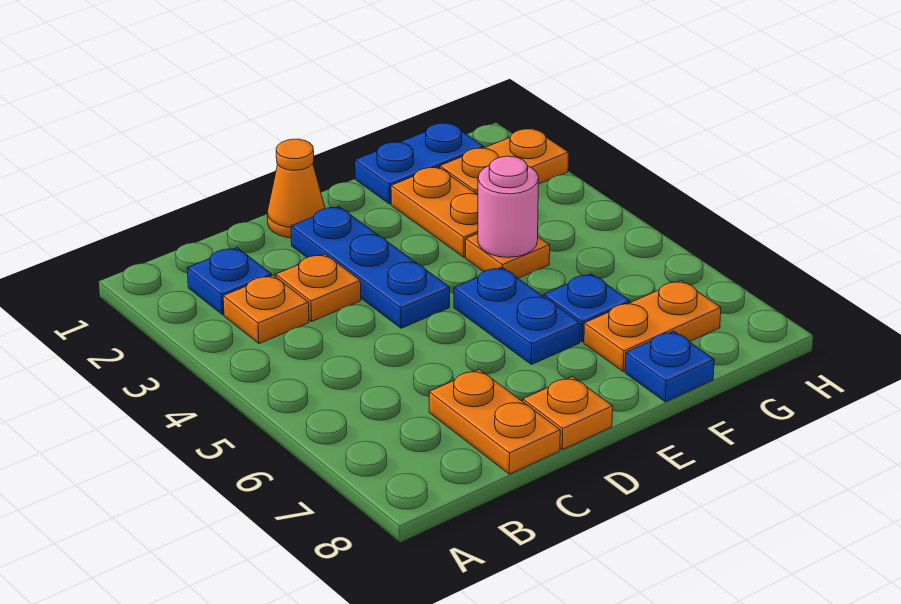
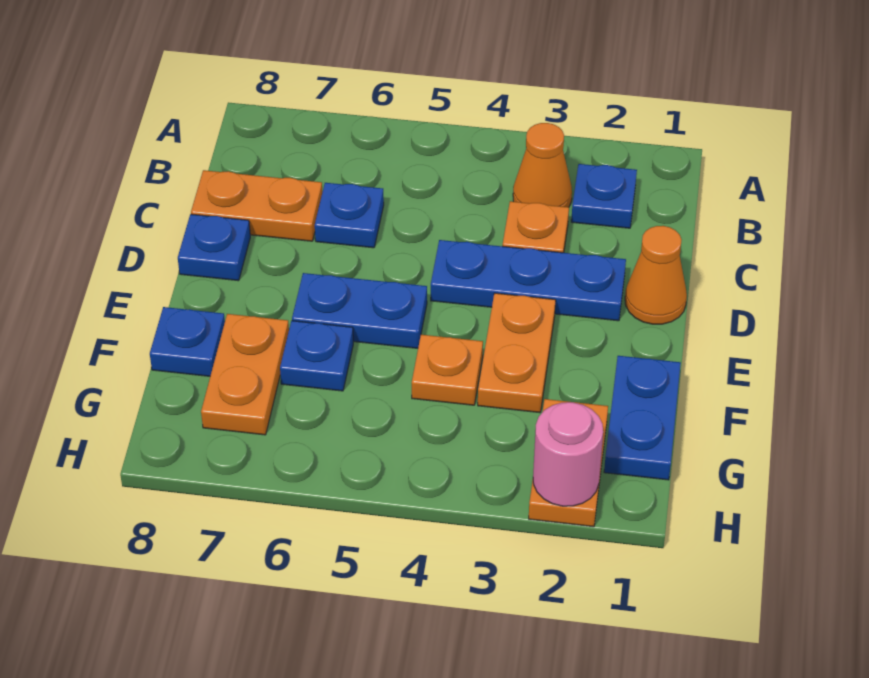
orange 1x1 plate [223,275,309,344] -> orange 1x1 cone [513,123,572,207]
none -> blue 1x1 plate [315,183,384,248]
orange 1x1 plate [523,377,613,450] -> blue 1x1 plate [178,214,250,281]
orange 1x2 plate [391,167,478,257] -> orange 1x2 plate turned to [478,293,556,413]
pink 1x1 round brick [478,156,539,257] -> pink 1x1 round brick moved to [533,402,603,506]

